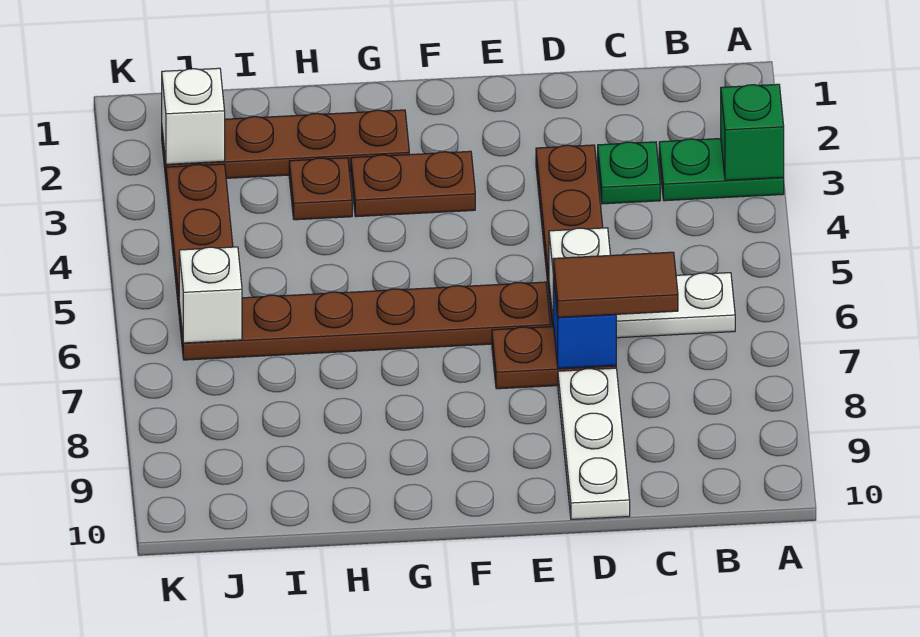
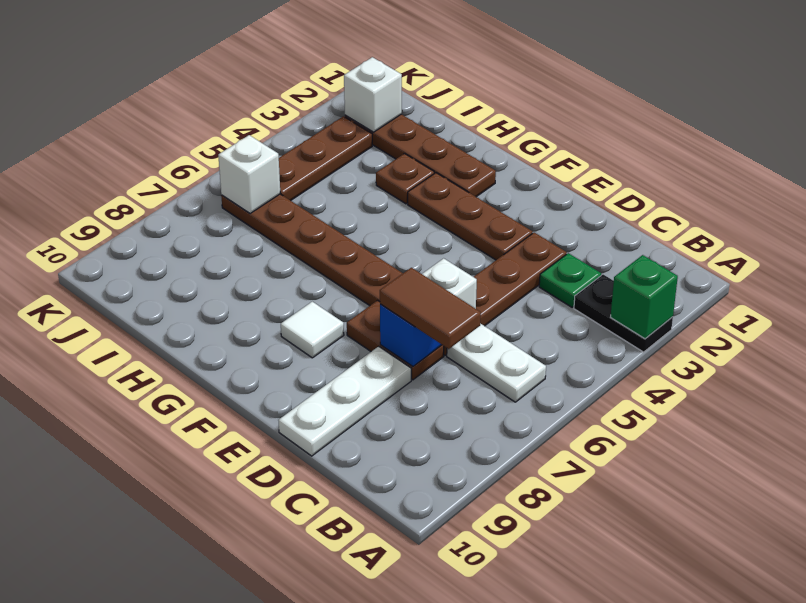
green 1x2 plate [659,138,784,201] -> black 1x2 plate [574,275,673,352]
brown 1x2 plate [351,151,475,217] -> brown 1x3 plate [408,173,533,260]
none -> white 1x1 tile [281,302,344,358]

